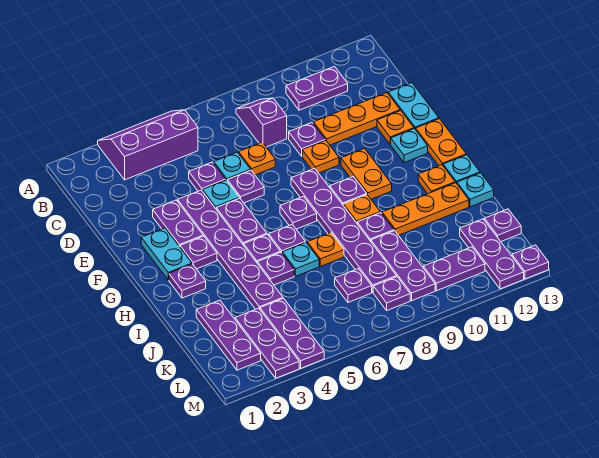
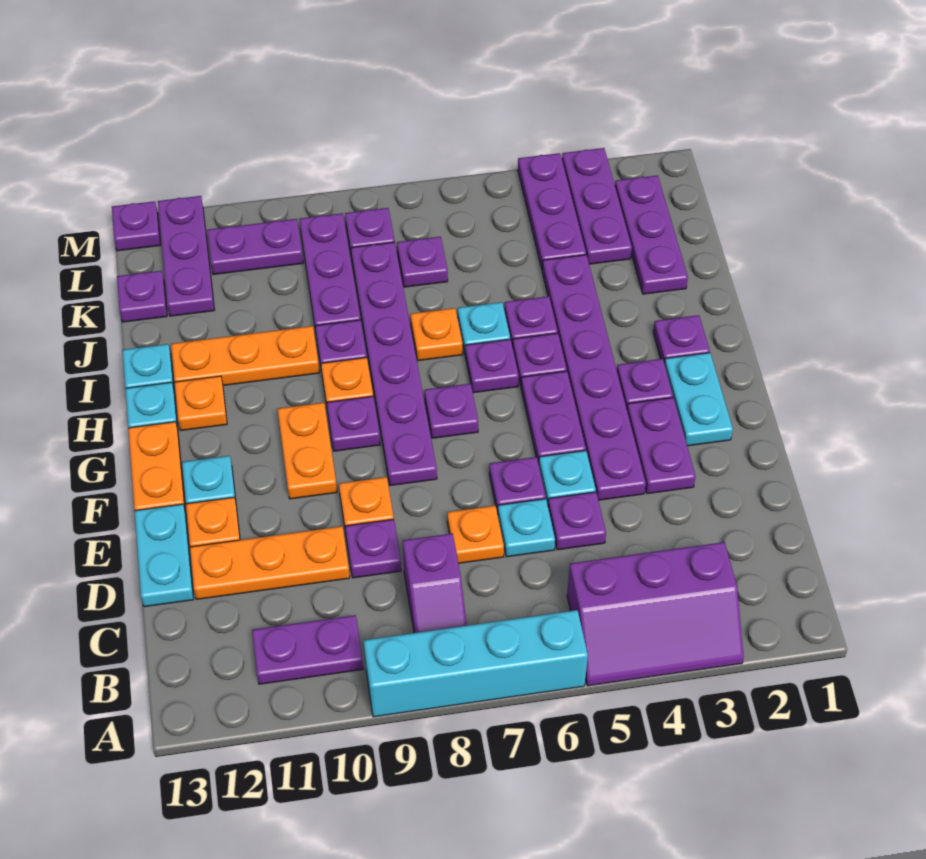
none -> cyan 1x4 brick [364,610,588,717]

